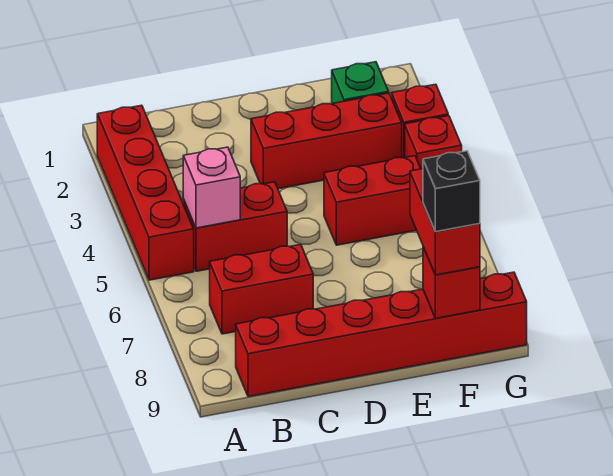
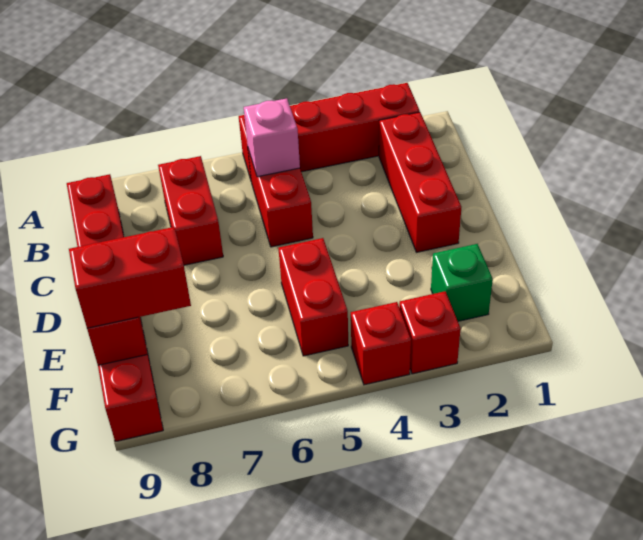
red 1x3 brick [251,93,402,189] -> red 1x3 brick moved to [379,112,461,252]
black 1x1 brick [423,151,480,232] -> none

